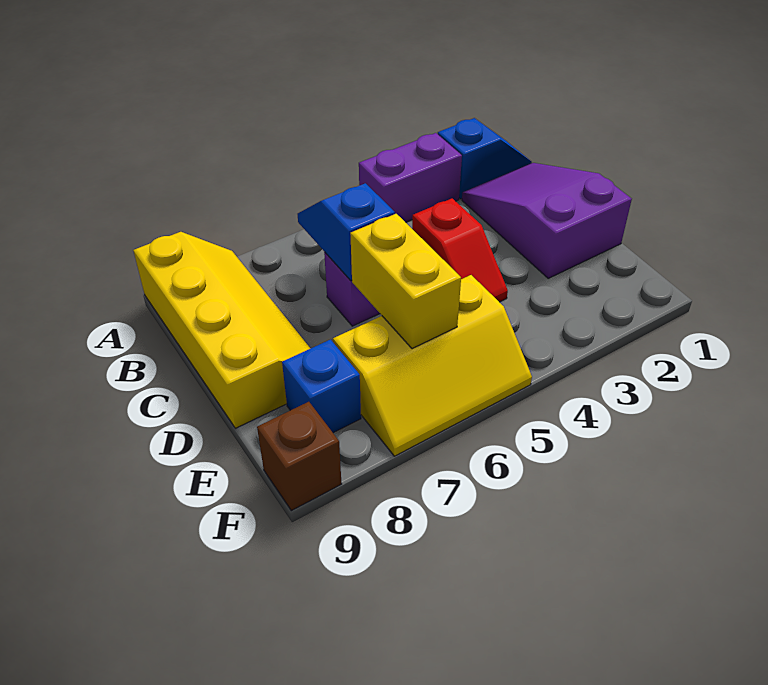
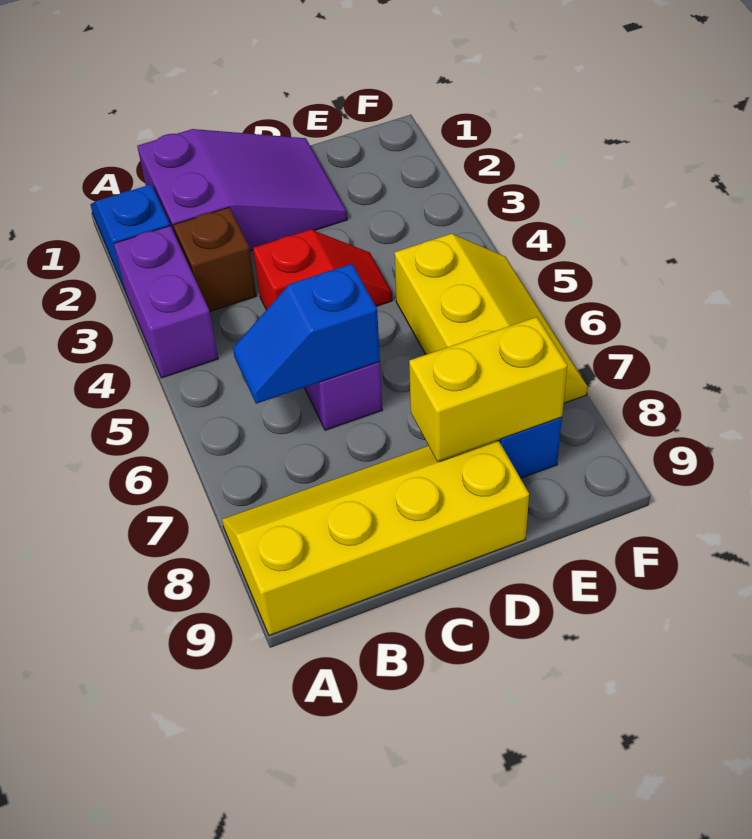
purple 2x3 slope [462,163,632,278] -> purple 2x3 slope turned to [137,129,347,251]
yellow 1x2 brick [350,214,461,349] -> yellow 1x2 brick moved to [409,317,567,462]
brown 1x1 brick [257,402,342,511] -> brown 1x1 brick moved to [174,207,256,312]

